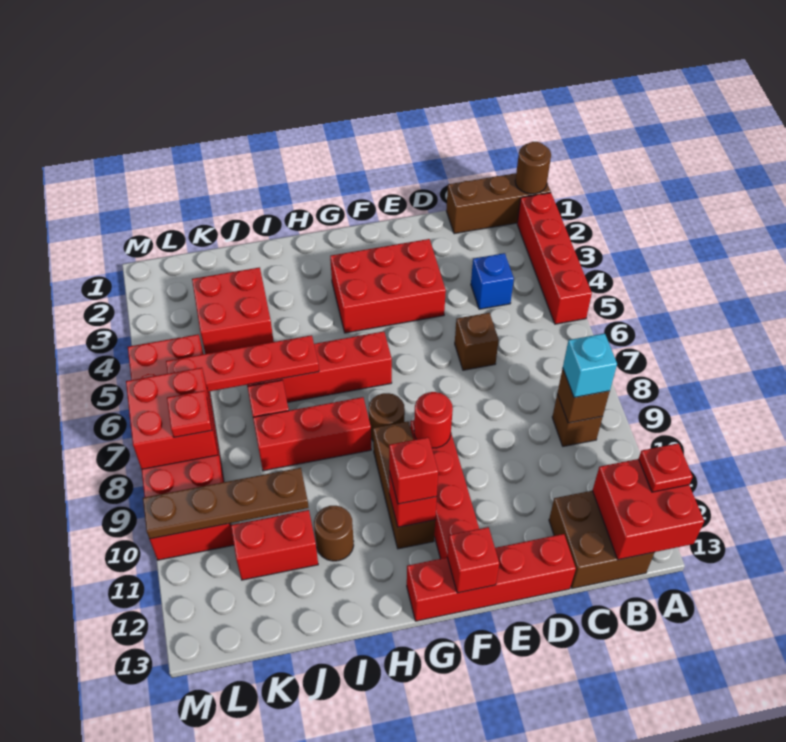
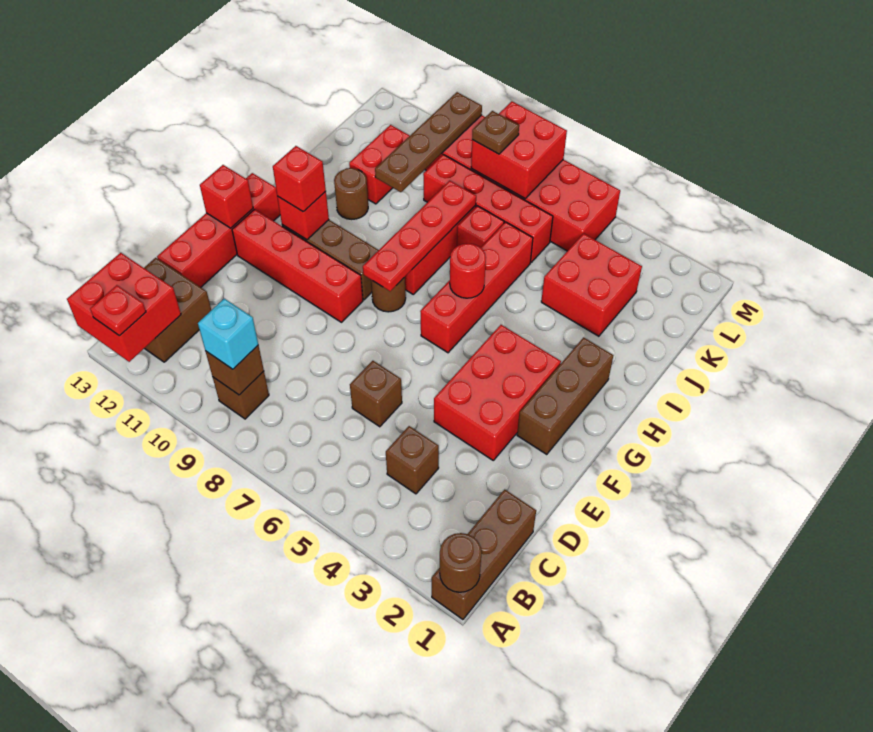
red 1x4 brick [517,193,592,324] -> red 1x4 brick moved to [423,155,553,262]
blue 1x1 brick [471,253,514,309] -> brown 1x1 brick [386,426,439,494]
none -> brown 1x3 brick [517,337,613,455]
red 1x1 round brick [414,392,453,448] -> red 1x1 round brick moved to [450,244,486,298]
red 1x4 plate [166,335,319,392] -> red 1x4 plate moved to [363,181,476,291]
red 1x1 plate [167,391,212,437] -> brown 1x1 plate [472,111,519,154]

